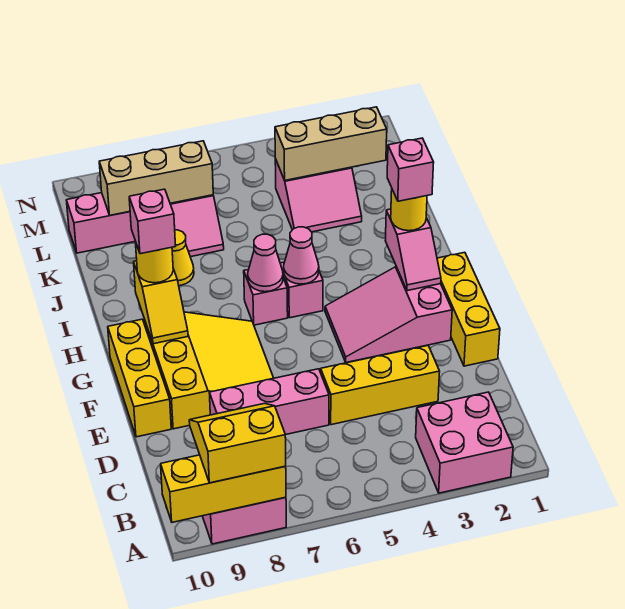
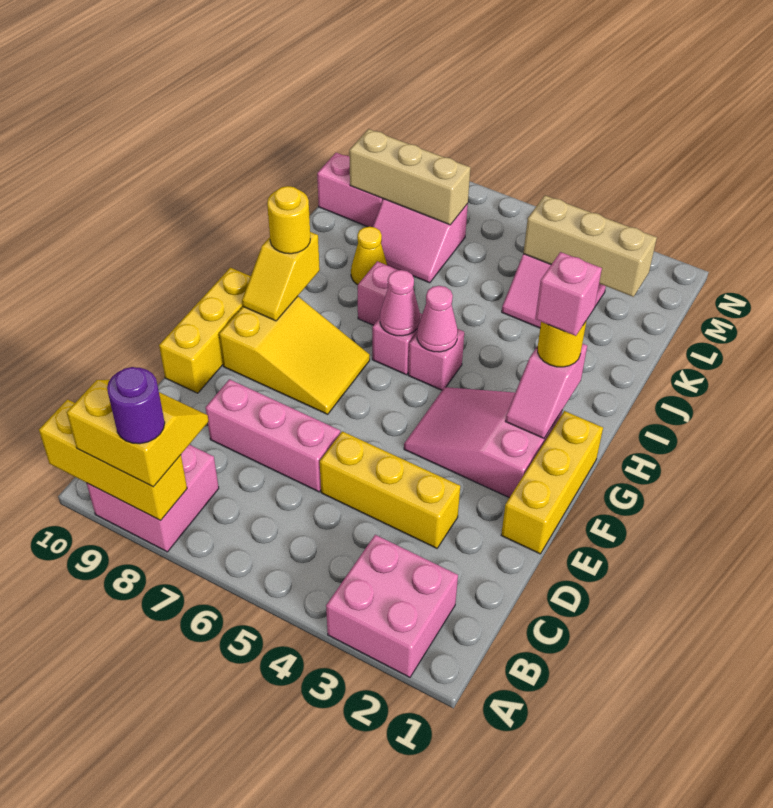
none -> purple 1x1 round brick [107,367,165,444]
yellow 3x3 slope [144,312,273,429] -> yellow 2x3 slope [219,296,370,414]
pink 1x1 brick [129,189,176,254] -> pink 1x1 brick moved to [358,261,398,325]

